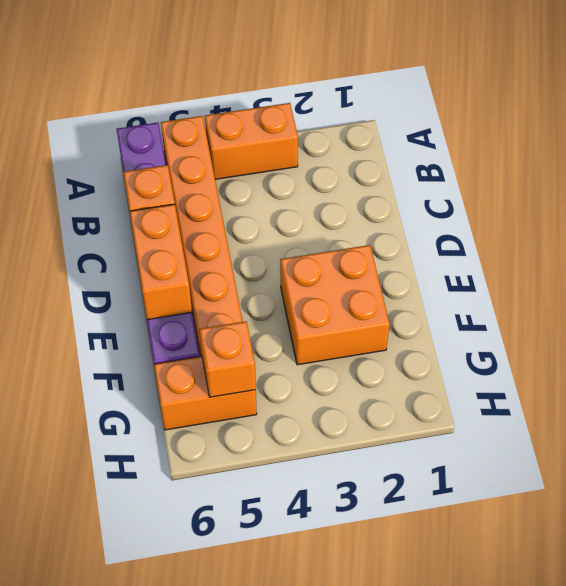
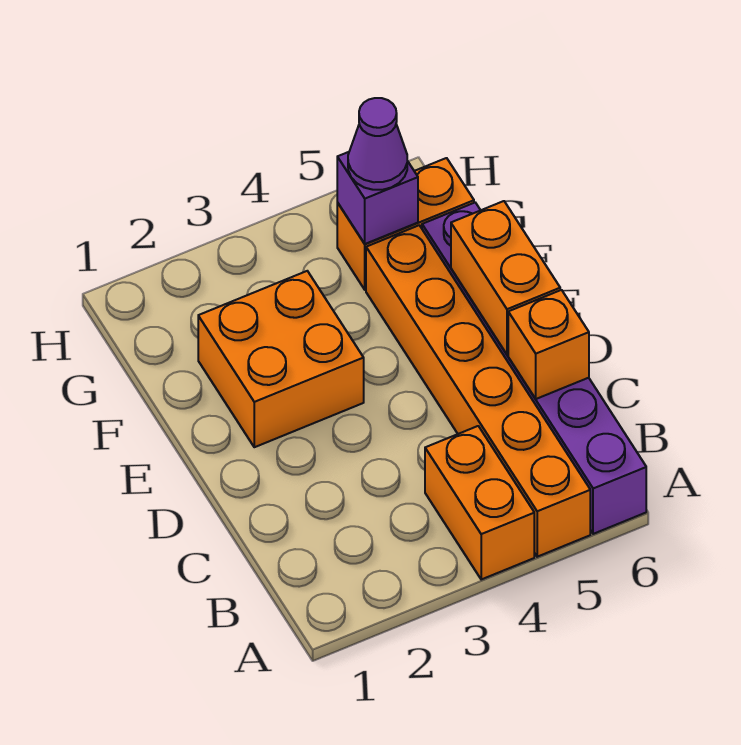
orange 1x2 brick [205,103,298,179] -> orange 1x2 brick turned to [425,426,534,579]
orange 1x1 brick [200,321,256,397] -> purple 1x1 brick [337,152,418,244]
none -> purple 1x1 cone [348,98,407,190]

